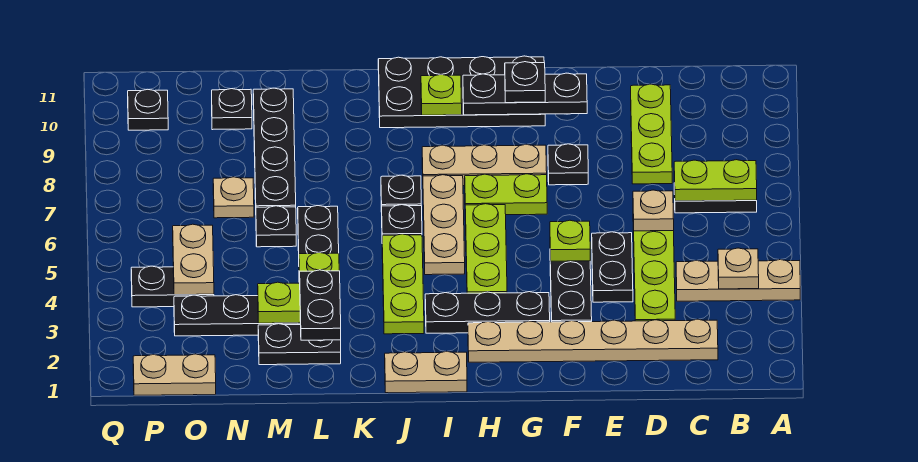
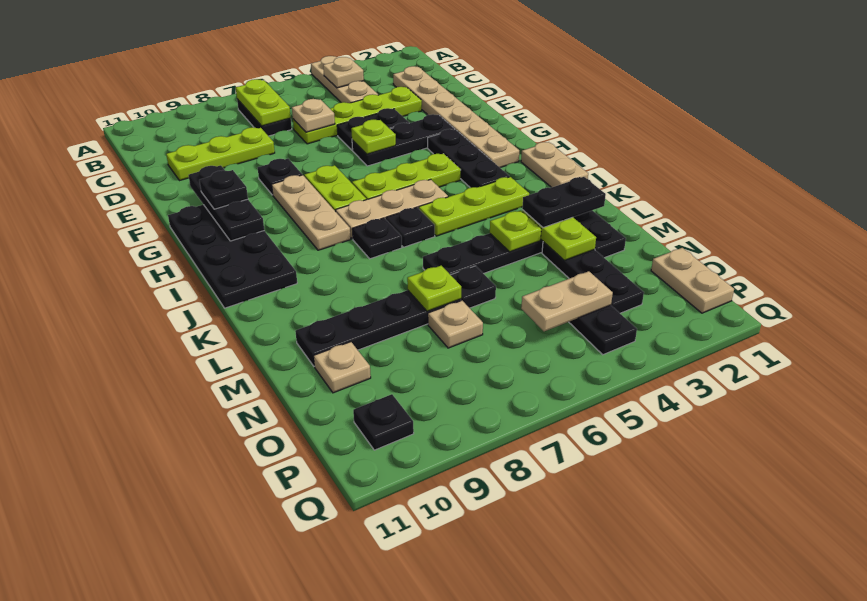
lime 1x1 plate [421,74,462,115] -> lime 1x1 plate moved to [407,266,461,311]
black 1x1 plate [212,89,252,130] -> tan 1x1 plate [314,342,371,393]

